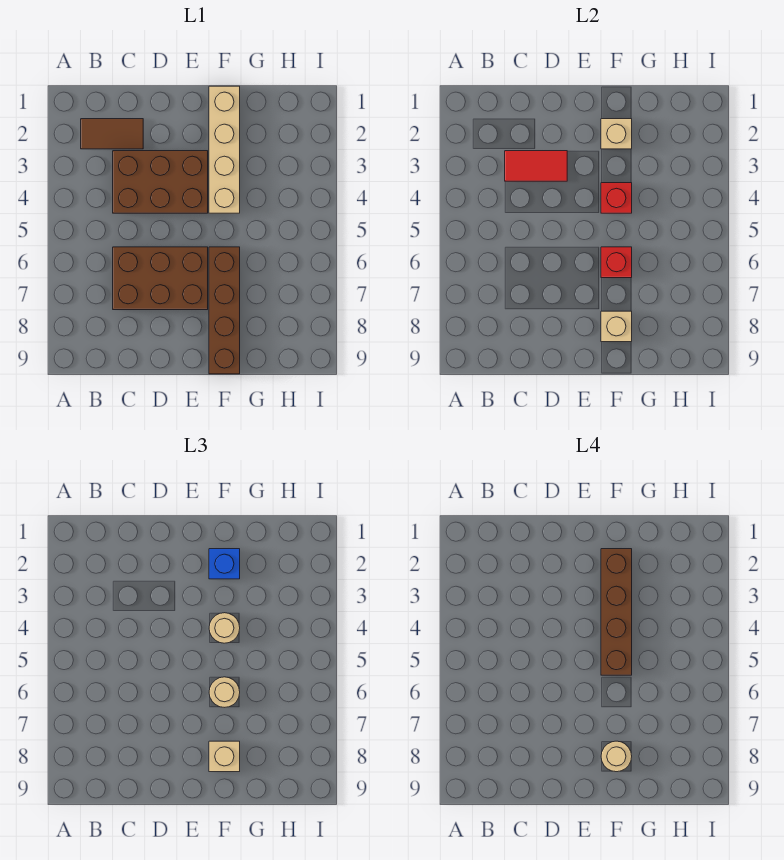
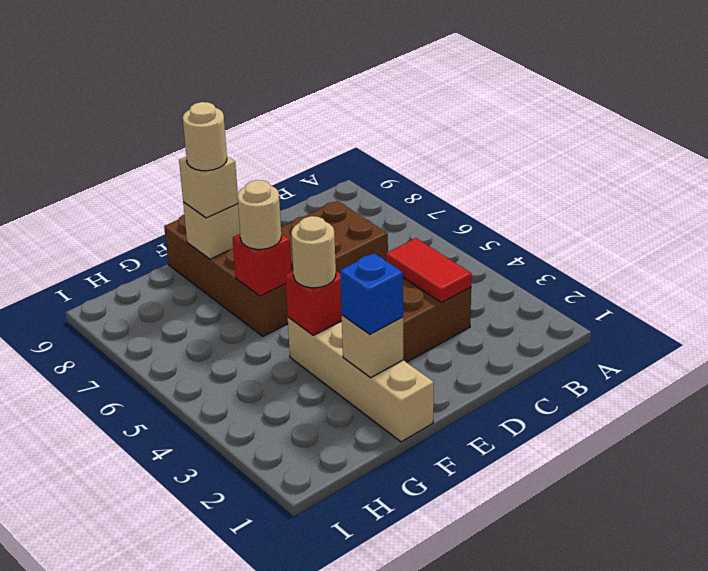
brown 1x2 tile [81,119,143,149] -> none
red 1x2 tile [505,151,567,181] -> red 1x2 tile turned to [386,238,472,303]
brown 1x4 brick [601,549,632,675] -> none

